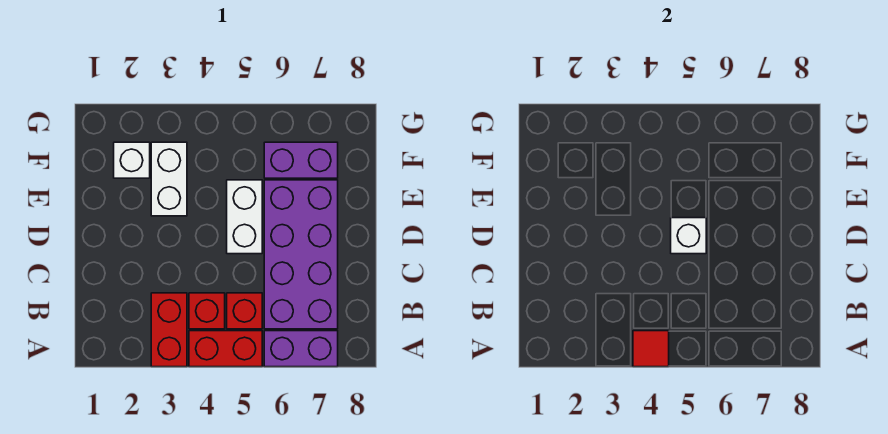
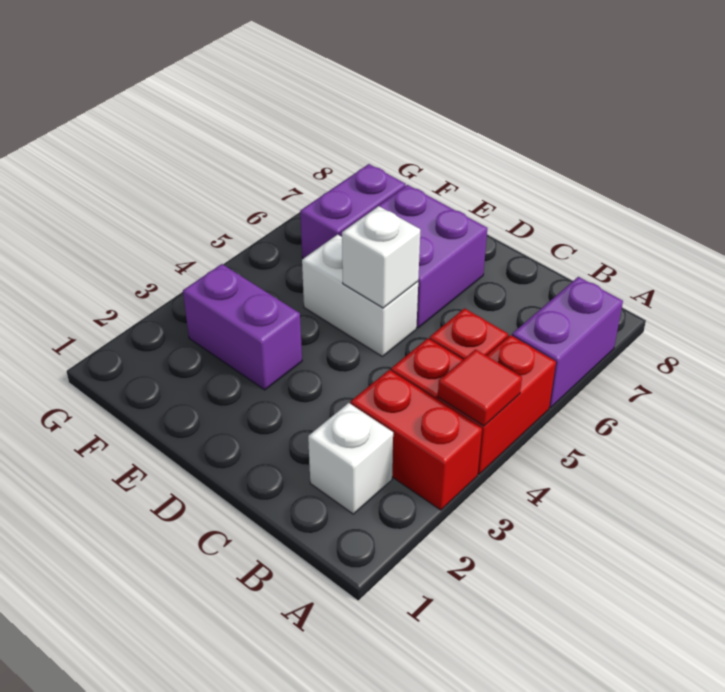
purple 2x4 brick [264,180,338,329] -> purple 2x2 brick [339,185,487,328]
white 1x2 brick [151,142,187,216] -> purple 1x2 brick [183,264,302,390]
white 1x1 brick [114,142,150,178] -> white 1x1 brick moved to [308,403,393,514]

